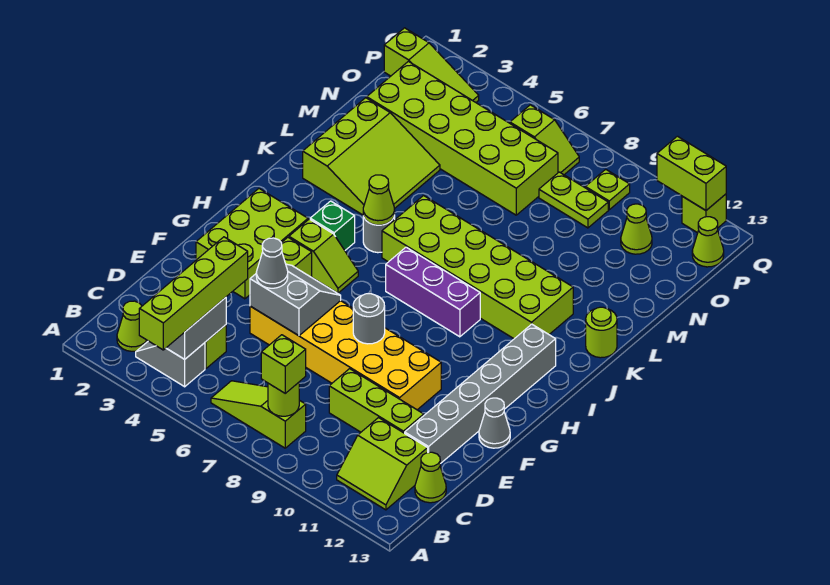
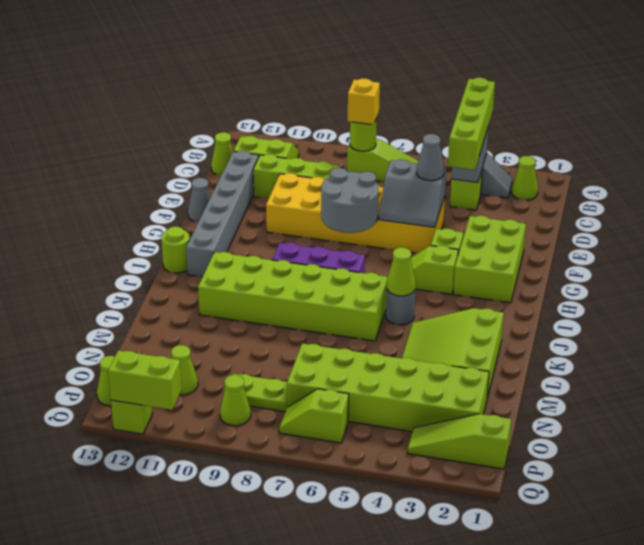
lime 1x1 brick [261,335,306,393] -> yellow 1x1 brick [348,79,380,125]
grey 1x1 round brick [353,294,385,344] -> grey 2x2 round brick [321,168,379,233]
green 1x1 brick [310,201,355,250] -> none
lime 1x1 round brick [586,307,617,358] -> lime 1x1 round brick moved to [161,227,190,273]
lime 1x1 plate [585,169,630,210] -> lime 1x1 cone [220,375,251,426]

